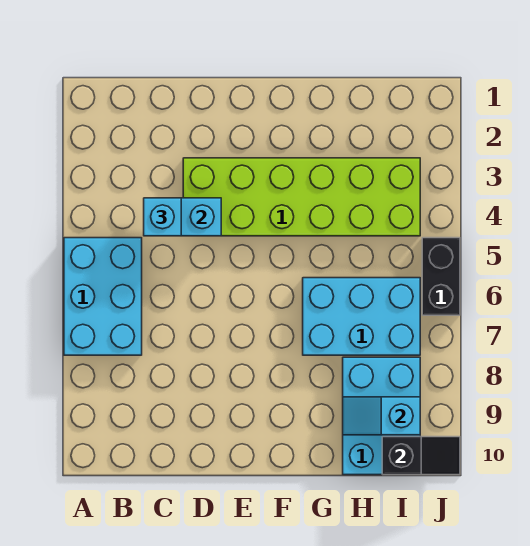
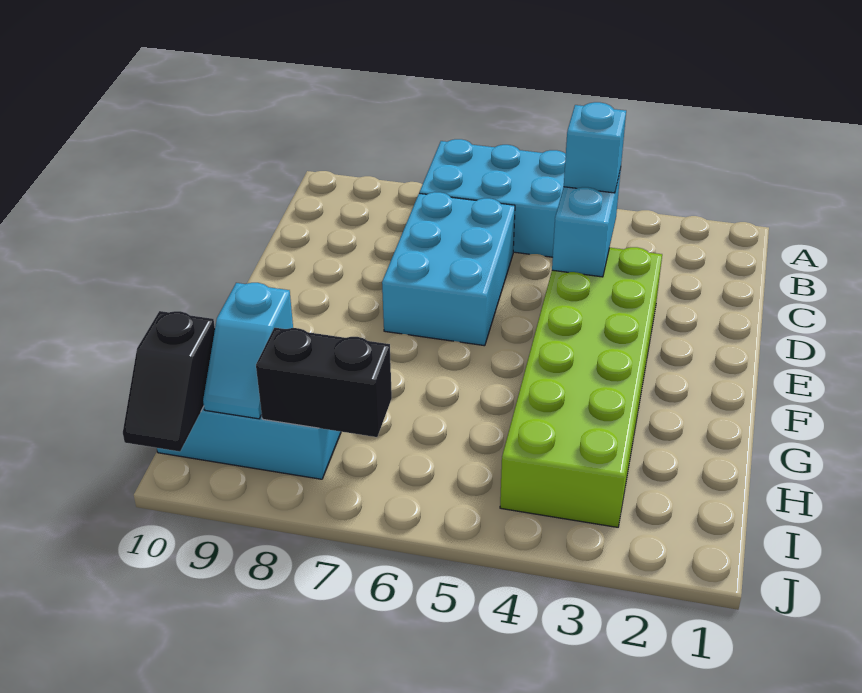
cyan 2x3 brick [303,278,420,355] -> cyan 2x3 brick moved to [382,192,515,346]
cyan 1x2 slope [343,397,420,435] -> cyan 1x2 slope turned to [203,283,293,419]
black 1x2 brick [422,238,460,315] -> black 1x2 brick moved to [256,328,392,437]

